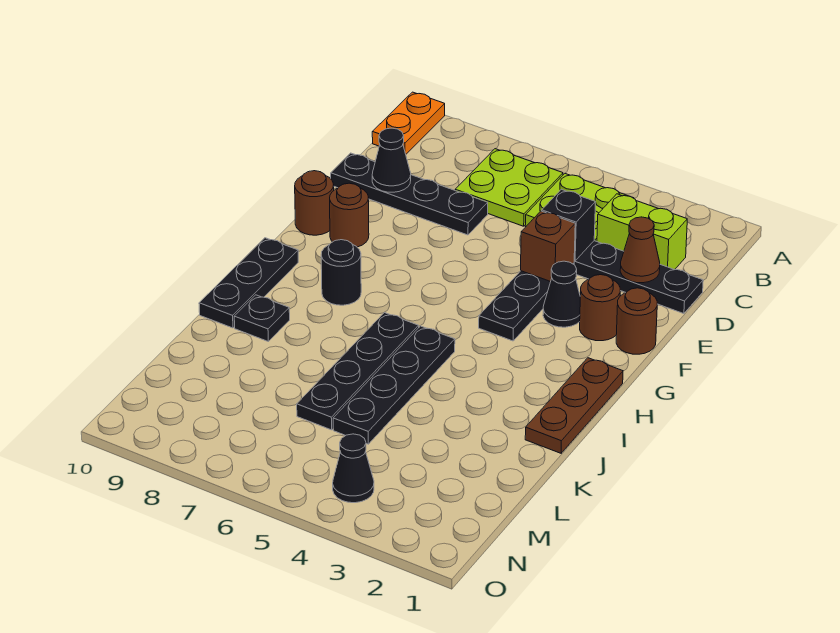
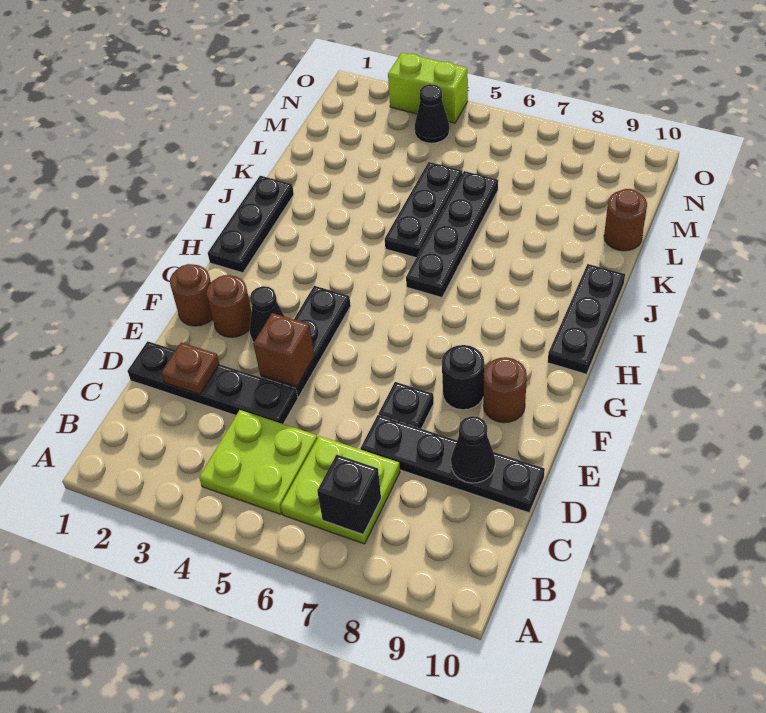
orange 1x2 plate [372,92,445,154] -> none
lime 1x2 brick [597,194,687,270] -> lime 1x2 brick moved to [388,53,468,123]
brown 1x1 cone [620,217,660,283] -> brown 1x1 plate [161,342,219,394]
black 1x1 brick [542,189,596,261] -> black 1x1 brick moved to [317,455,381,534]
brown 1x1 round brick [295,171,334,235] -> brown 1x1 round brick moved to [604,189,647,251]
brown 1x3 plate [525,358,623,453] -> black 1x3 plate [208,176,294,273]
black 1x1 round brick [321,240,361,305] -> black 1x1 round brick moved to [442,345,484,410]
black 1x4 plate [333,326,455,444] -> black 1x3 plate [385,162,462,258]
black 1x1 plate [234,295,290,341] -> black 1x1 plate moved to [379,382,434,429]

